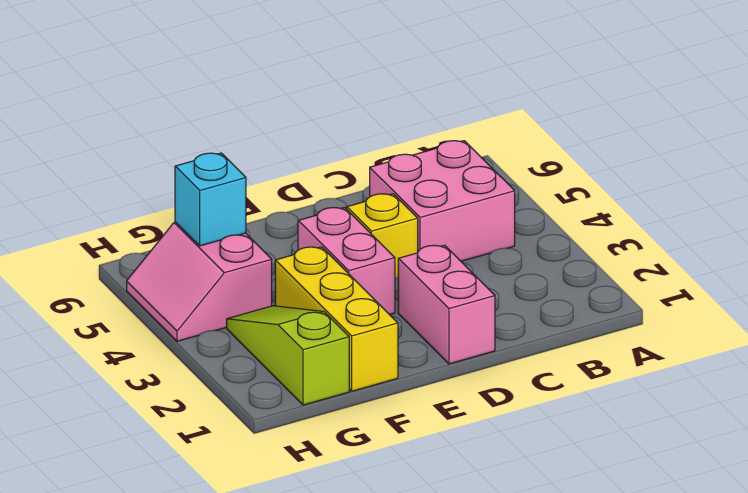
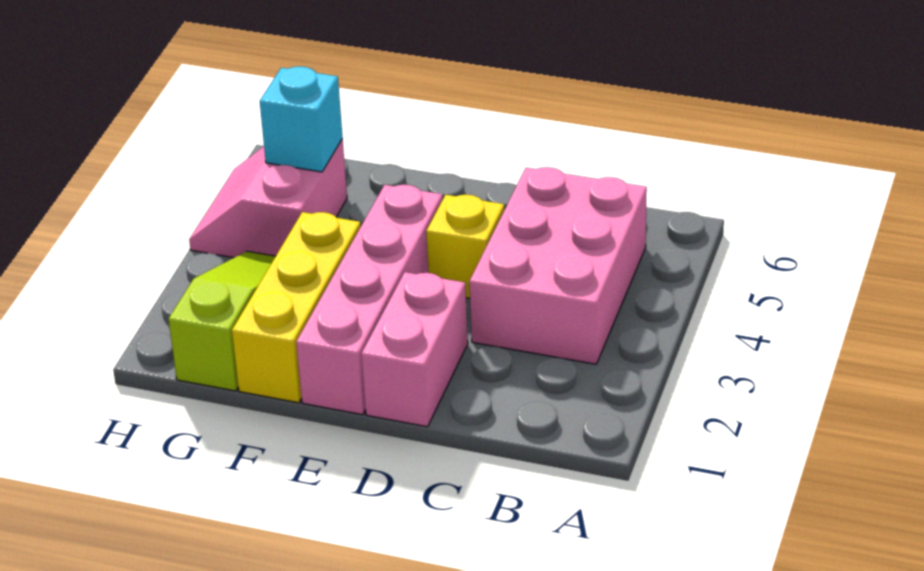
pink 2x2 brick [370,141,515,261] -> pink 2x3 brick [469,167,647,364]
pink 1x2 brick [298,207,395,315] -> pink 1x4 brick [296,185,443,415]

